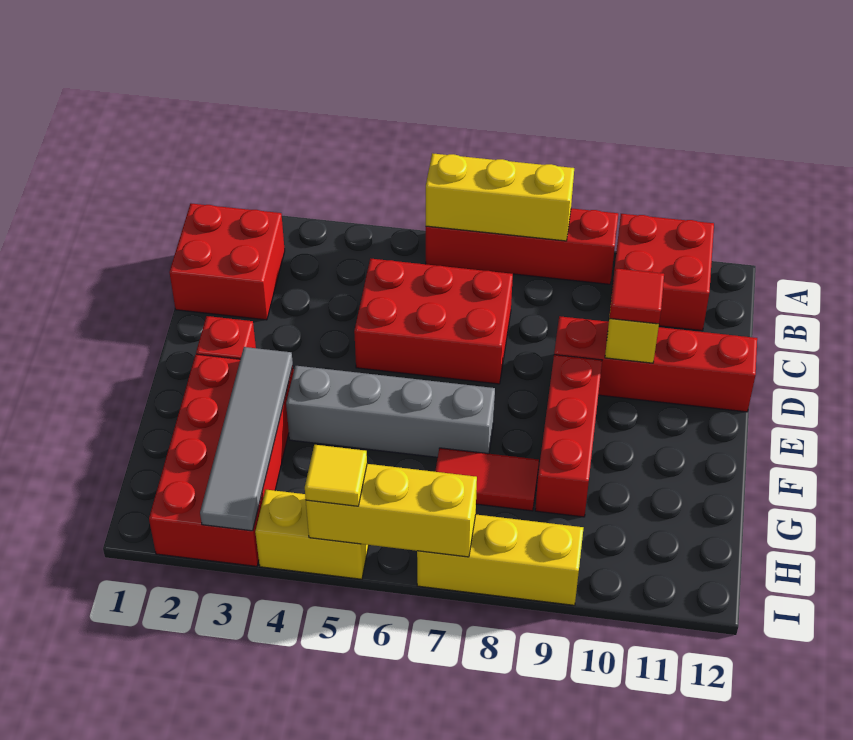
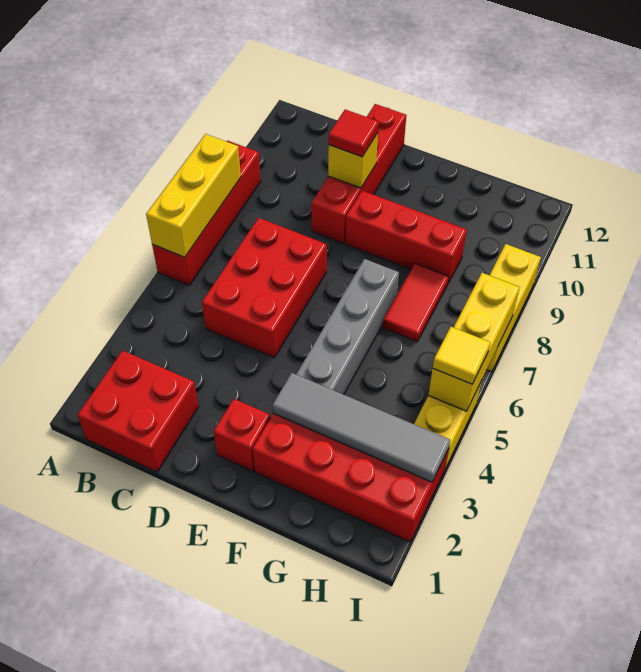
red 2x2 brick [609,214,714,331] -> none

